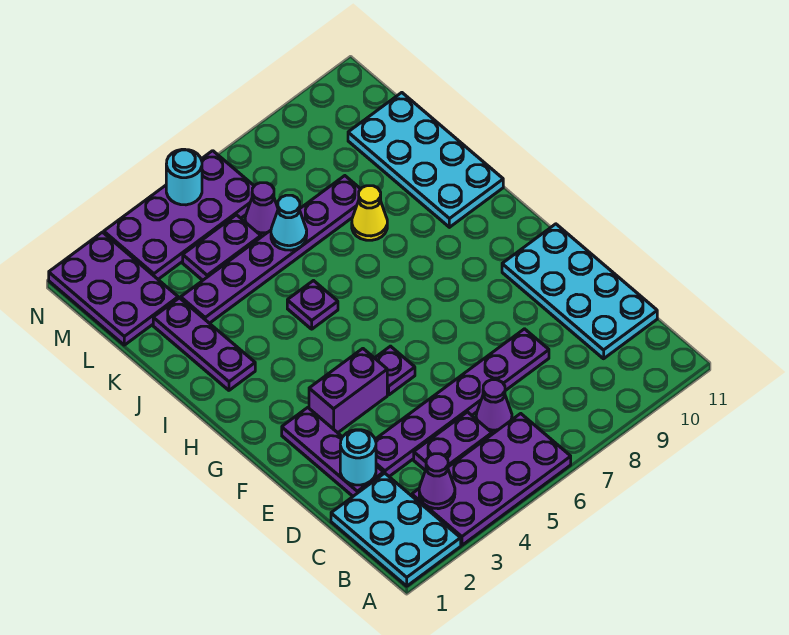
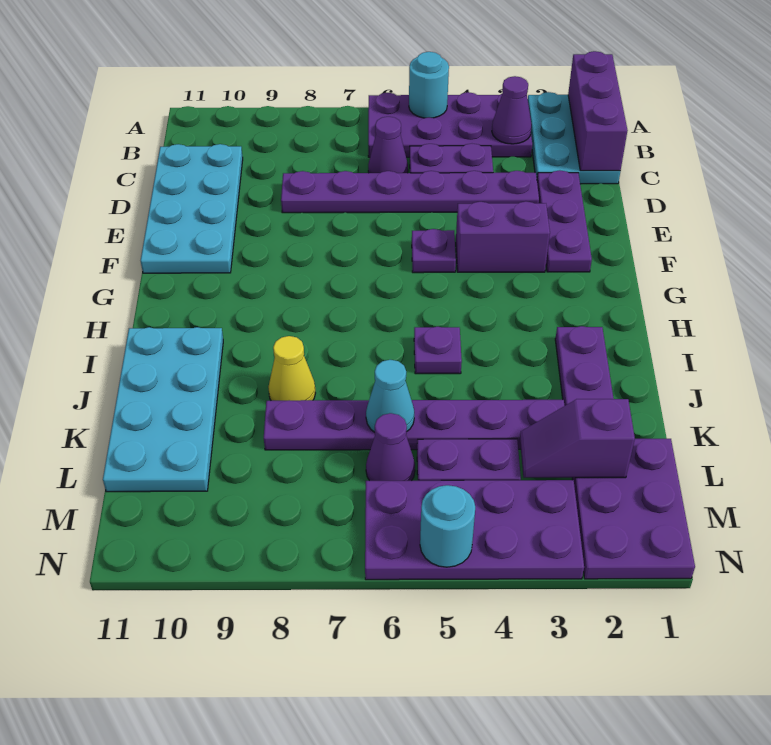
none -> purple 1x3 brick [568,51,628,171]
cyan 1x1 round brick [340,430,376,485] -> cyan 1x1 round brick moved to [409,52,449,118]
none -> purple 1x2 slope [520,399,635,478]

